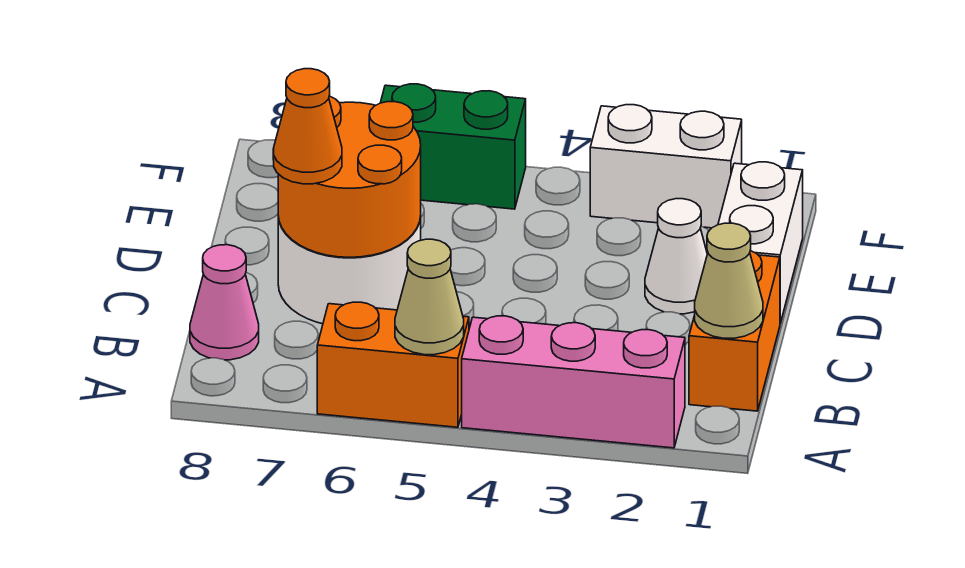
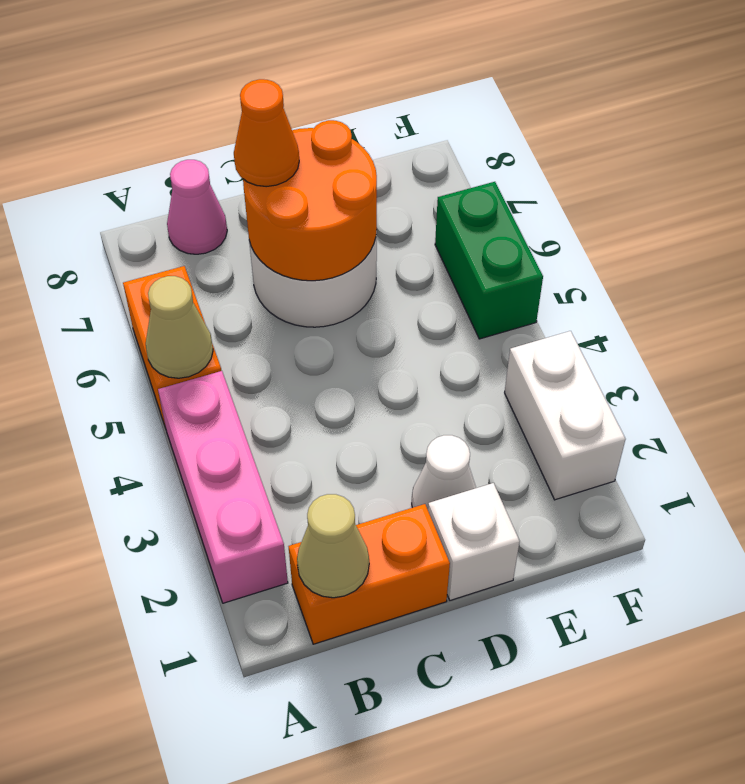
white 1x2 brick [718,162,803,323] -> white 1x1 brick [428,483,520,600]

